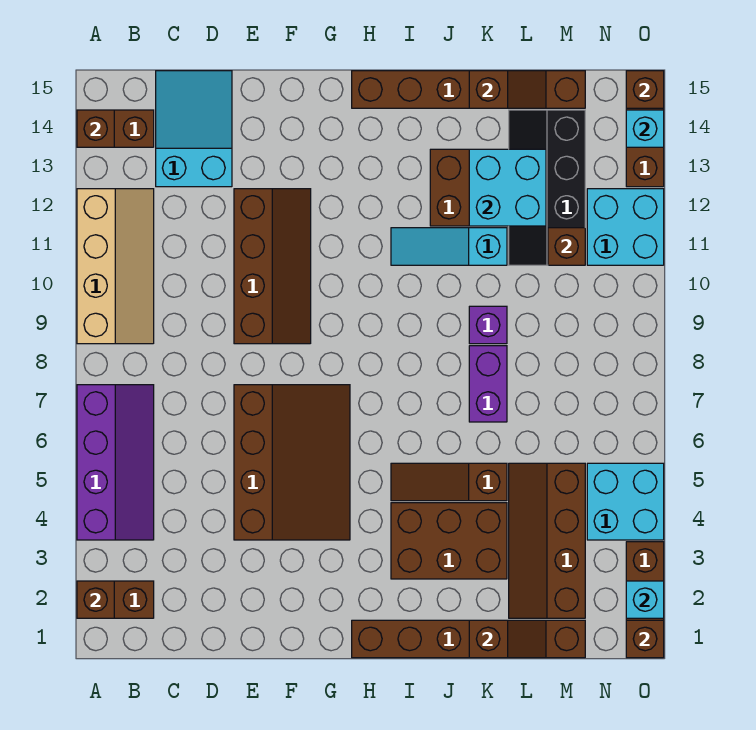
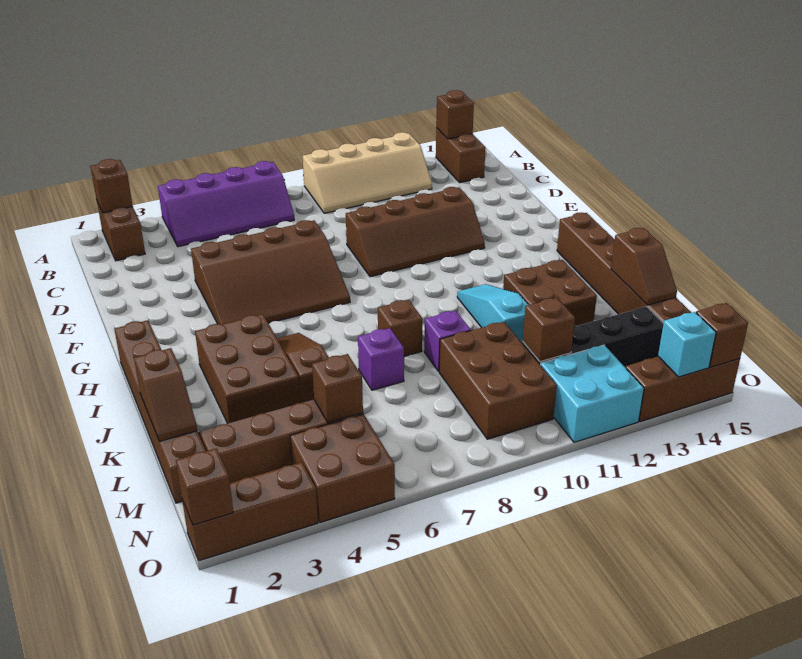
cyan 2x3 slope [156,71,232,187] -> none
none -> brown 1x1 brick [378,300,422,356]
purple 1x2 brick [469,346,507,422] -> purple 1x1 brick [358,328,404,390]
cyan 2x2 brick [469,149,546,226] -> none
none -> brown 2x3 brick [439,322,557,439]
none -> brown 1x1 brick [312,354,363,423]
cyan 2x2 brick [587,463,664,540] -> brown 2x2 brick [290,414,395,522]
cyan 1x1 brick [626,581,664,618] -> none

